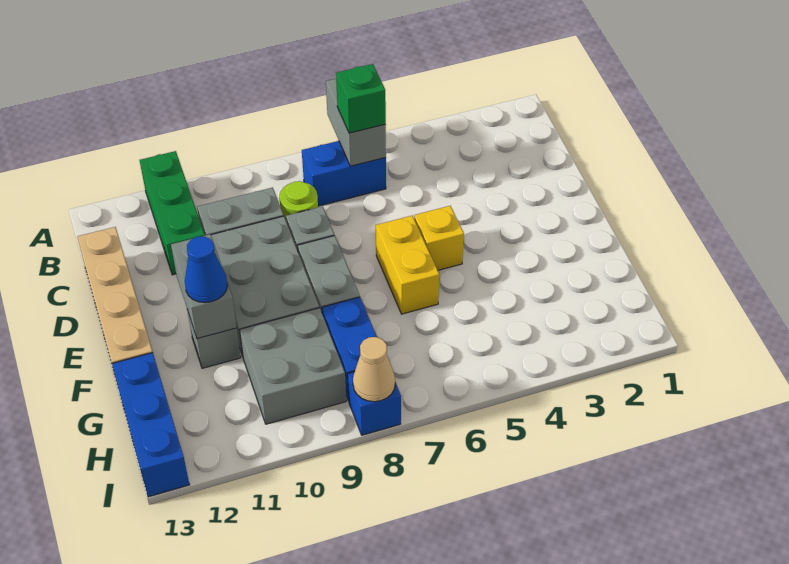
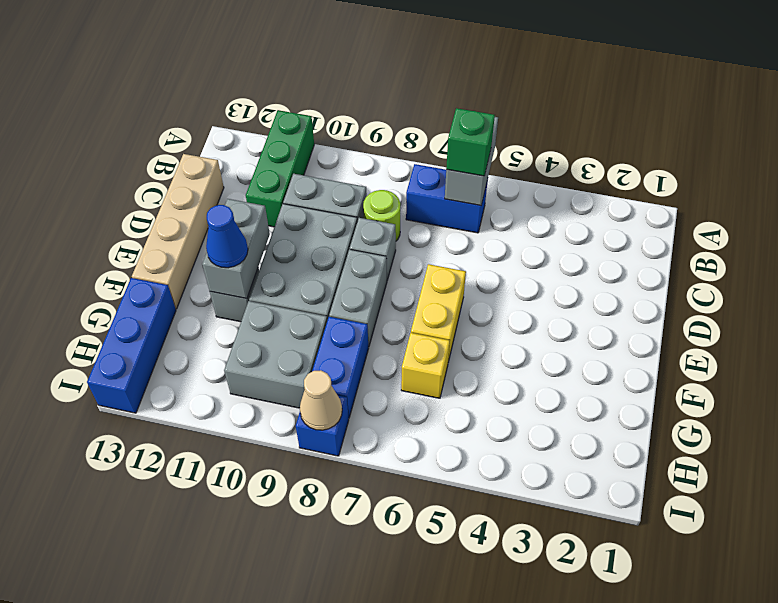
yellow 1x1 brick [414,206,464,270] -> yellow 1x1 brick moved to [401,333,450,398]

